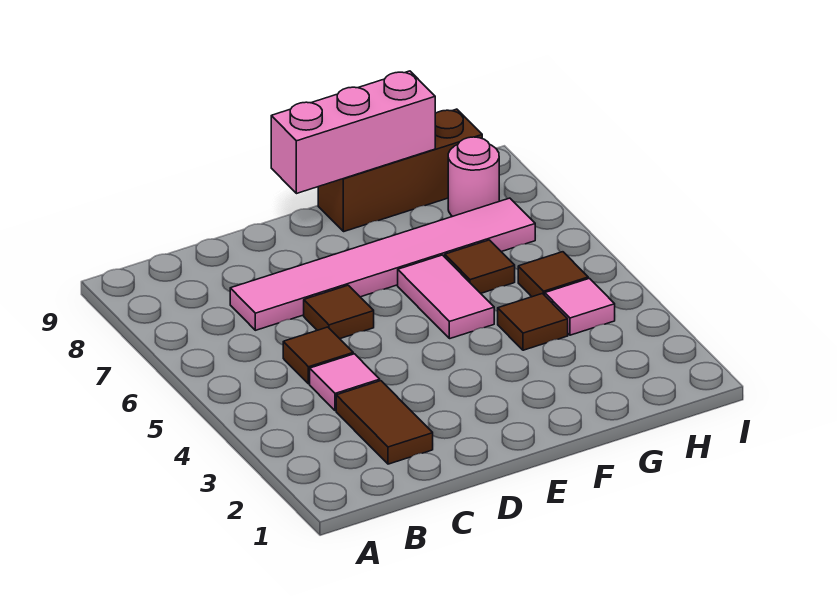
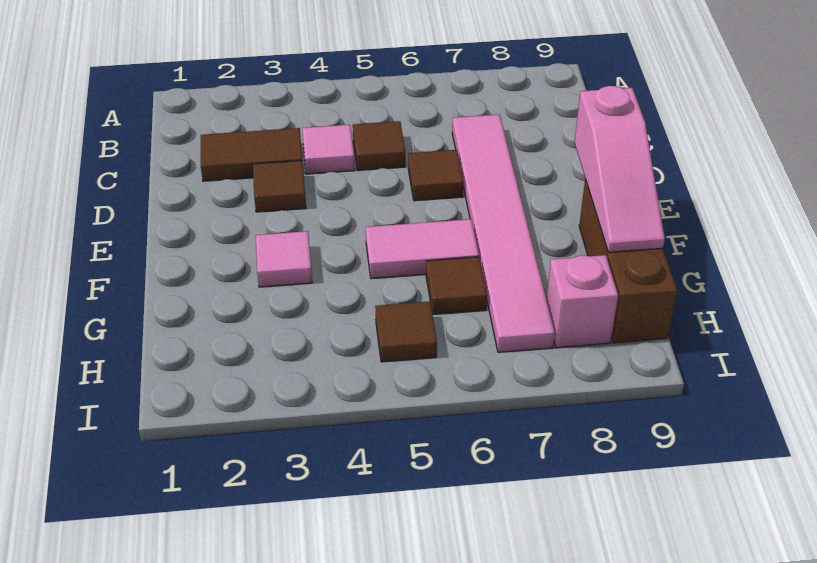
pink 1x3 brick [271,71,435,194] -> pink 1x3 slope [575,86,665,252]
brown 1x1 tile [498,294,568,350] -> brown 1x1 tile moved to [253,161,306,212]
pink 1x1 tile [545,278,615,335] -> pink 1x1 tile moved to [256,231,312,287]
pink 1x1 round brick [448,137,499,216] -> pink 1x1 brick [547,255,618,348]

